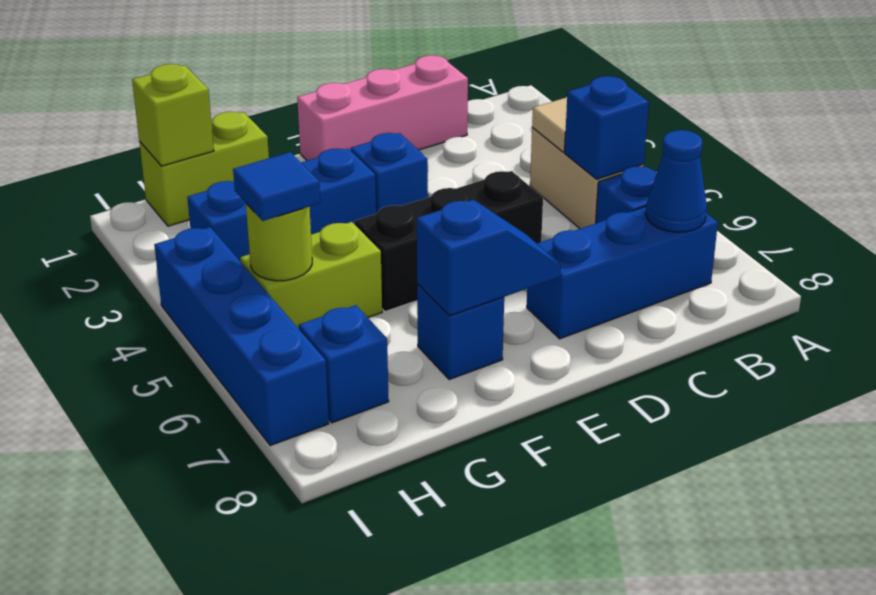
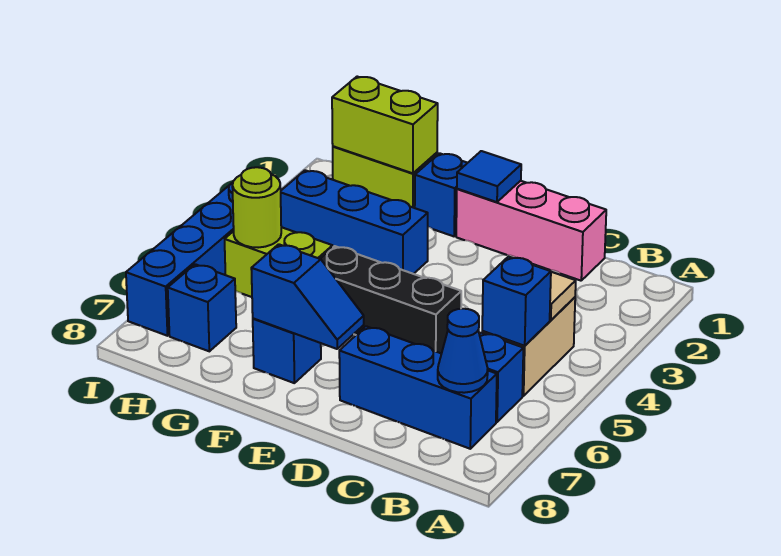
blue 1x1 brick [351,133,428,214] -> blue 1x1 brick moved to [415,153,467,236]
lime 1x1 brick [132,64,214,166] -> lime 1x2 brick [332,77,438,173]
blue 1x1 tile [233,152,320,221] -> blue 1x1 tile moved to [457,151,521,202]

